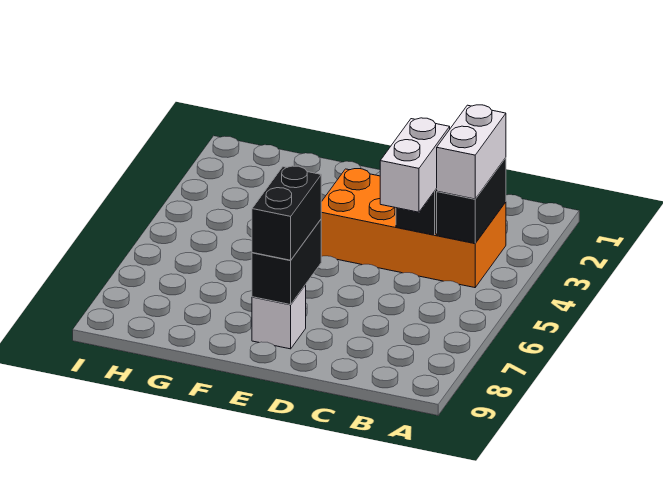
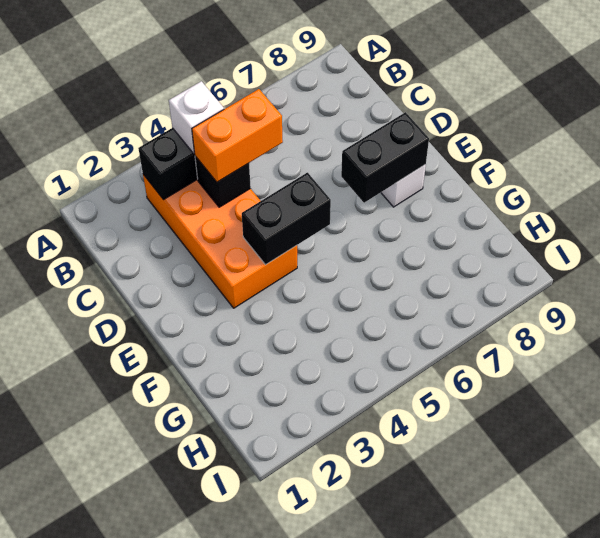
white 1x2 brick [436,105,506,199] -> white 1x1 brick [169,81,224,154]
white 1x2 brick [380,118,450,212] -> orange 1x2 brick [192,89,283,182]
black 1x2 brick [252,166,321,260] -> black 1x2 brick moved to [242,173,331,265]

